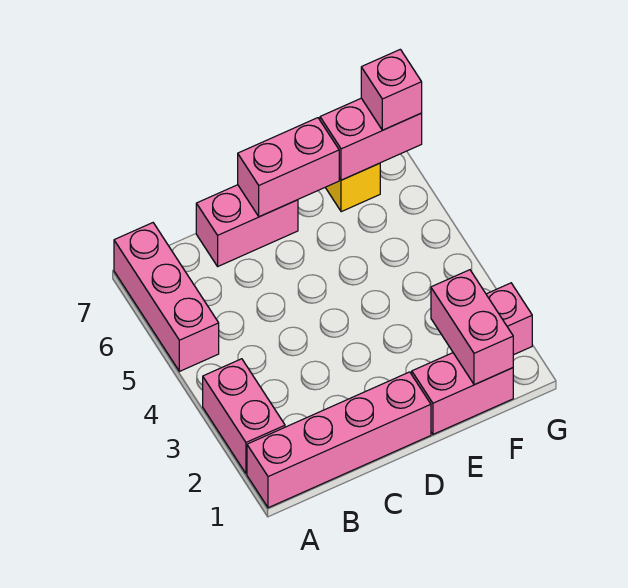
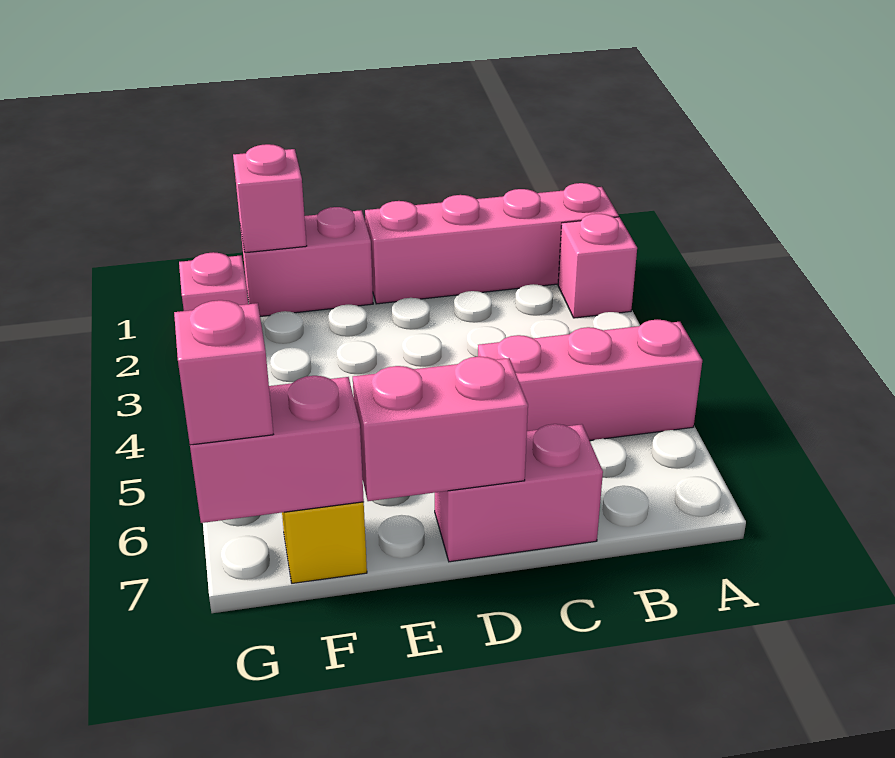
pink 1x2 brick [203,359,285,474] -> pink 1x1 brick [558,214,637,318]
pink 1x3 brick [114,223,219,371] -> pink 1x3 brick turned to [478,320,702,441]
pink 1x2 brick [431,270,513,385] -> pink 1x1 brick [233,144,307,253]

